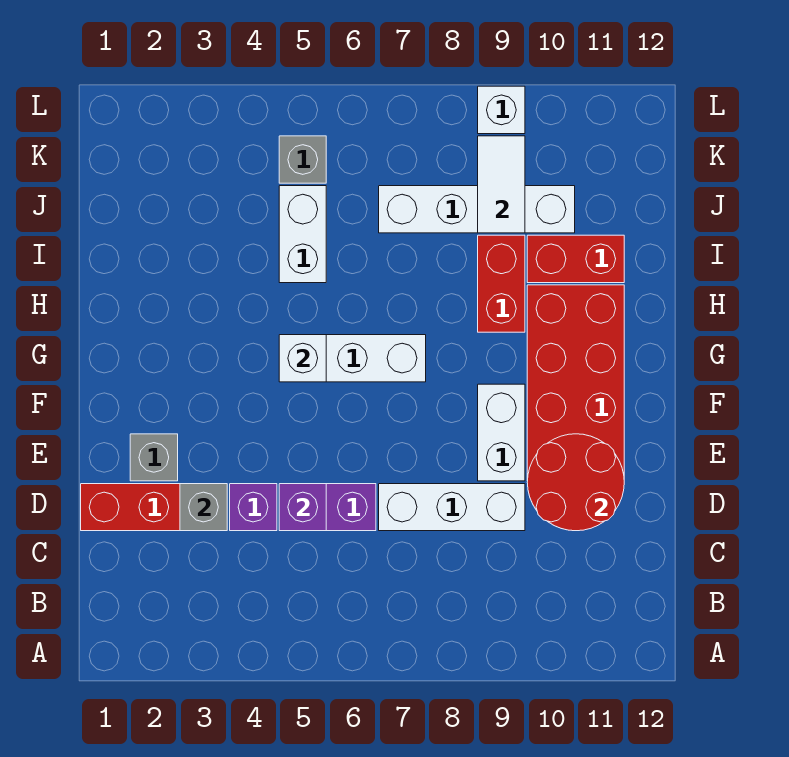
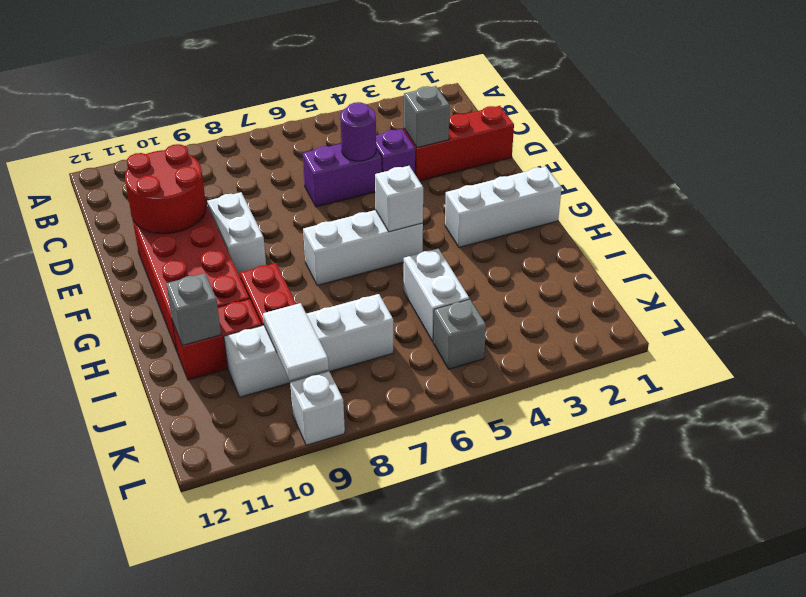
purple 1x1 brick [279,484,326,531] -> purple 1x1 round brick [340,102,376,161]
white 1x3 brick [379,484,525,531] -> white 1x3 brick moved to [445,167,562,247]
grey 1x1 brick [130,434,178,481] -> grey 1x1 brick moved to [166,273,221,346]

